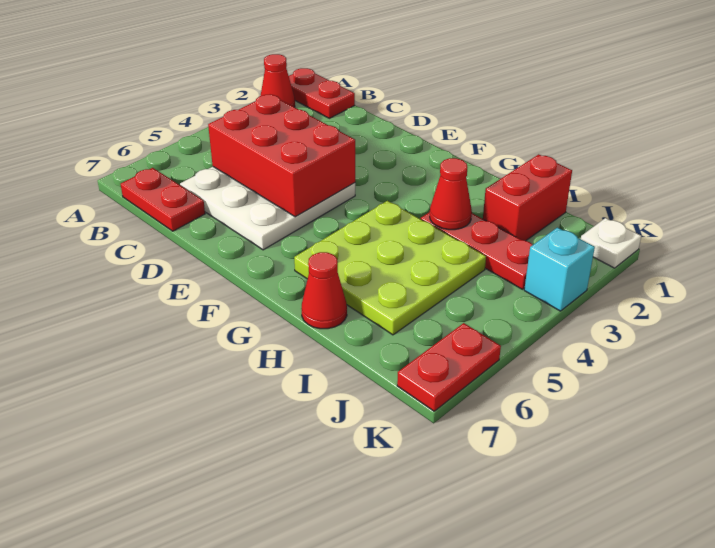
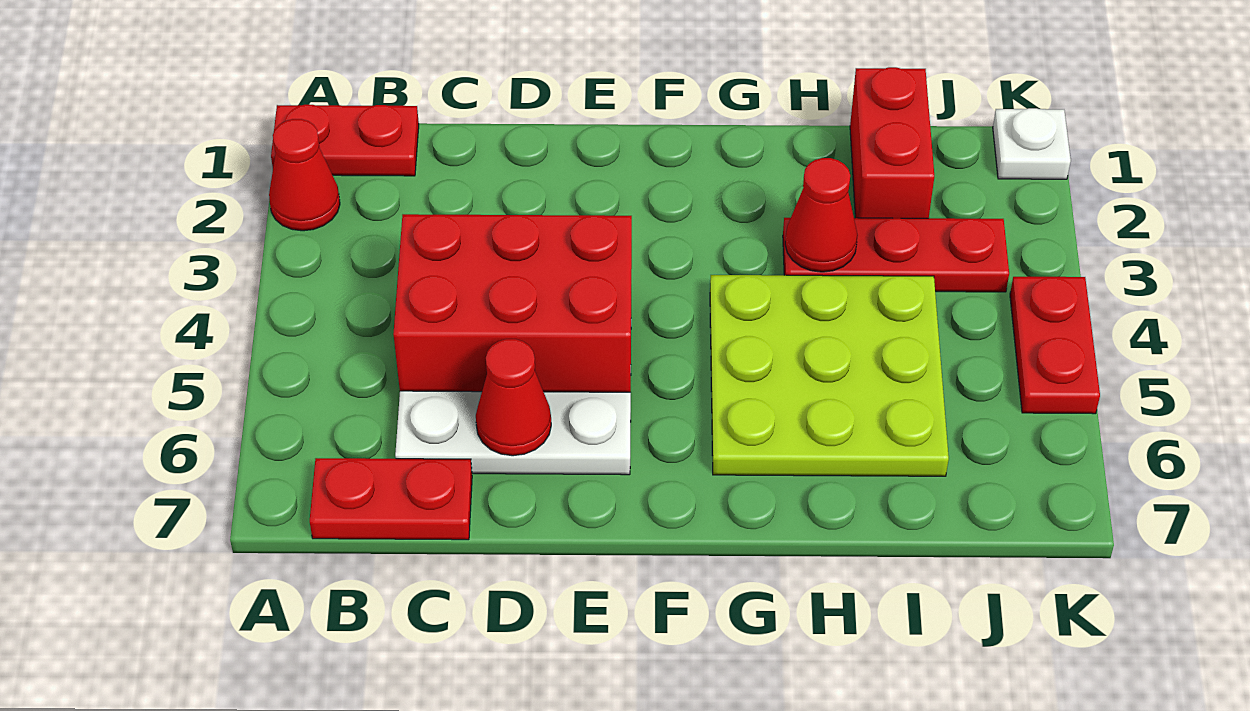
red 1x1 cone [301,252,347,329] -> red 1x1 cone moved to [476,339,551,456]
cyan 1x1 brick [524,227,595,311] -> none
red 1x2 plate [397,323,501,411] -> red 1x2 plate moved to [1010,277,1100,414]

